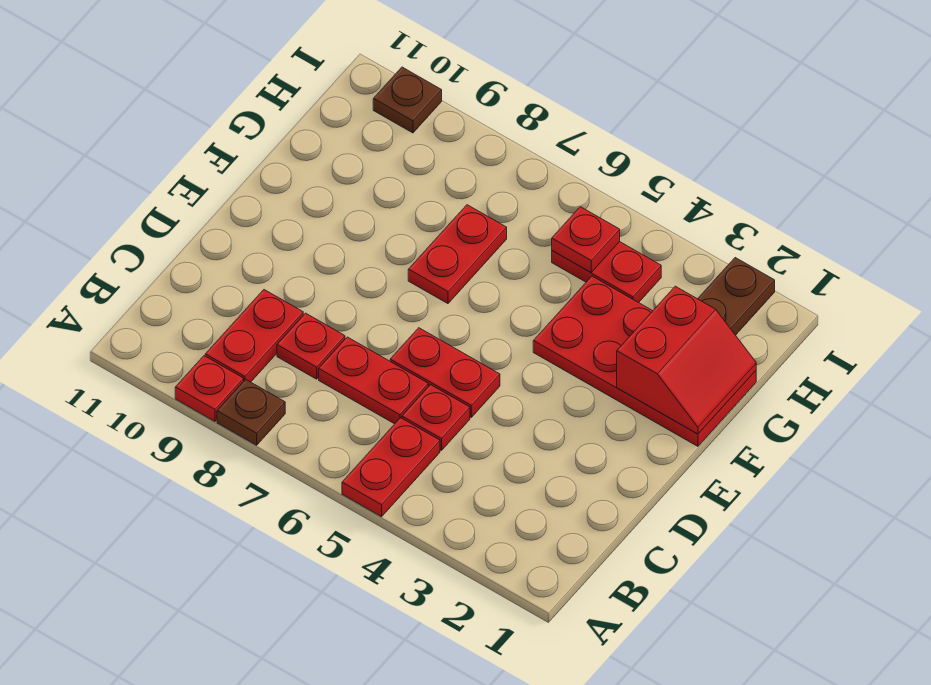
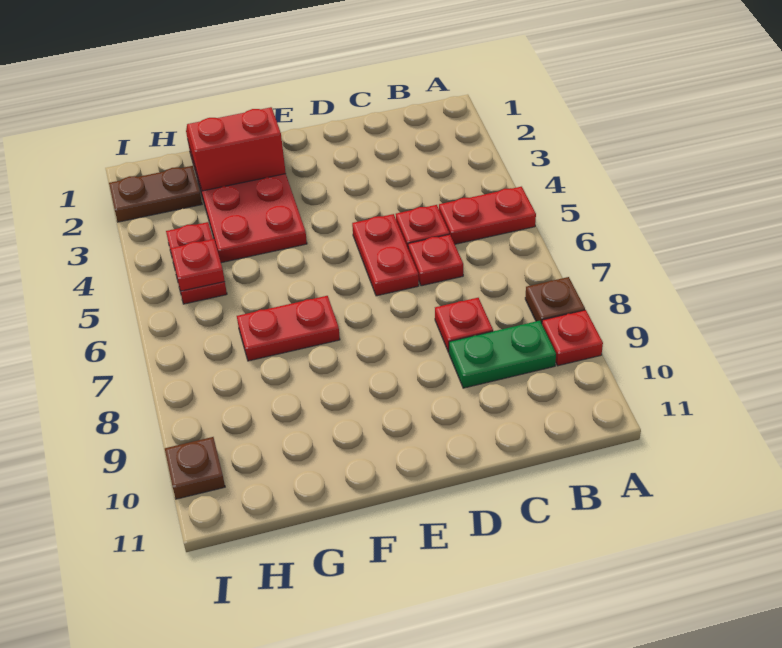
red 1x2 plate [205,290,303,382] -> green 1x2 plate [449,321,556,388]
red 1x2 plate [319,337,428,424] -> red 1x1 plate [408,234,463,286]

